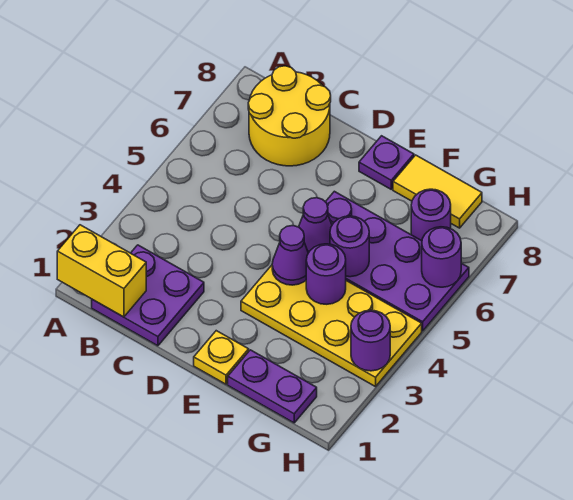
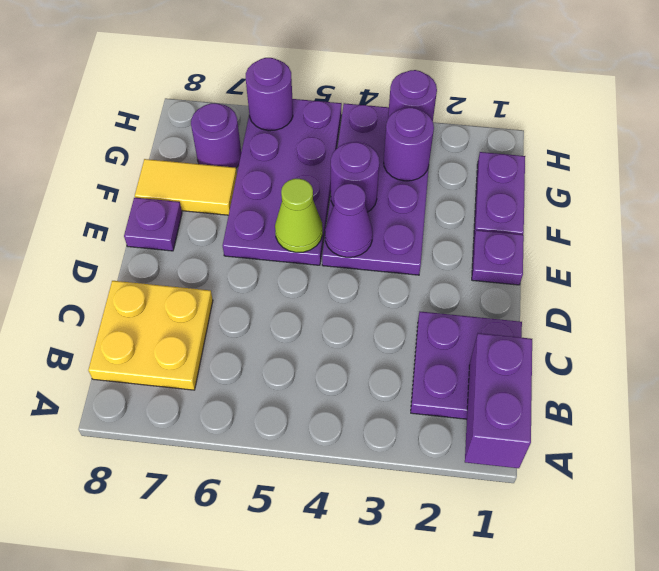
yellow 1x2 brick [57,225,146,317] -> purple 1x2 brick [465,333,532,468]
yellow 2x2 round brick [248,66,331,166] -> yellow 2x2 plate [88,281,213,390]
yellow 1x1 plate [194,331,249,384] -> purple 1x1 plate [472,230,524,285]
yellow 2x4 plate [241,265,422,387] -> purple 2x4 plate [322,103,429,275]
purple 1x1 cone [299,198,332,253] -> lime 1x1 cone [275,179,323,252]
purple 1x1 round brick [330,216,369,277] -> purple 1x1 round brick moved to [384,108,434,181]
yellow 1x2 tile [393,155,482,228] -> yellow 1x2 tile turned to [135,159,237,215]

